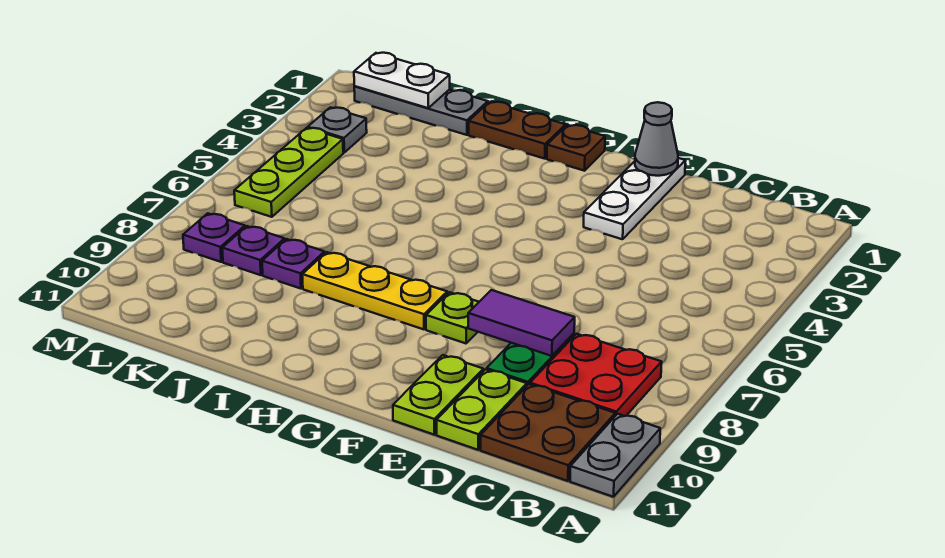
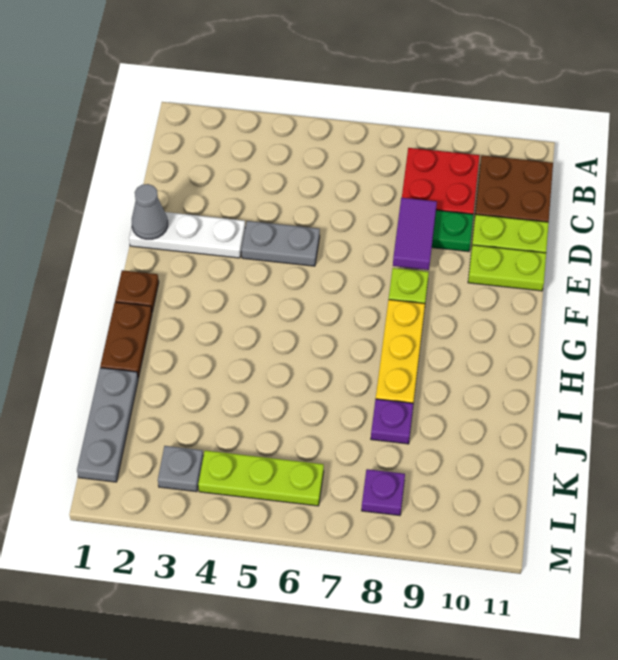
grey 1x2 plate [570,414,660,497] -> grey 1x2 plate moved to [241,221,320,266]
white 1x2 plate [354,53,450,108] -> none
purple 1x1 plate [222,226,285,275] -> none

